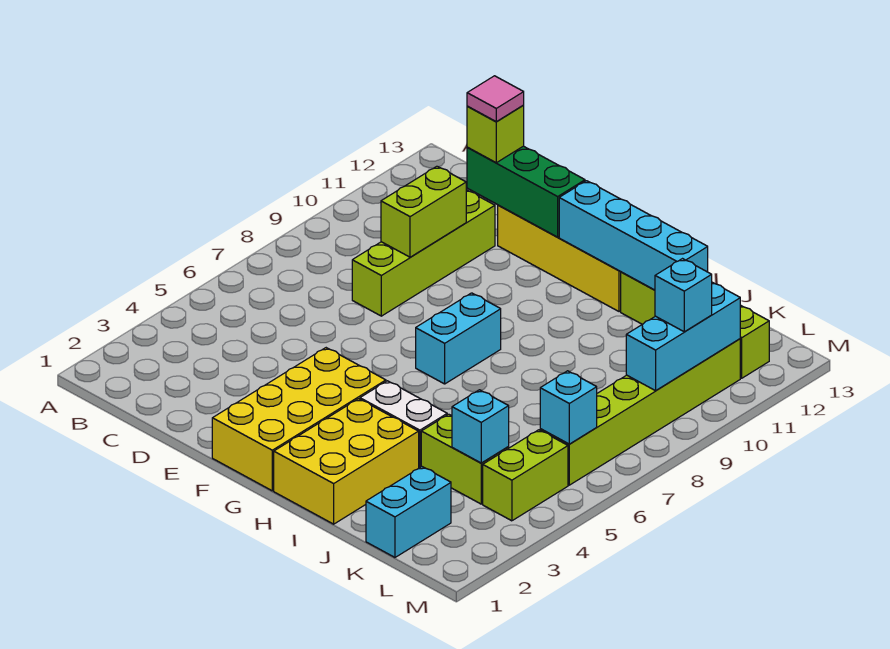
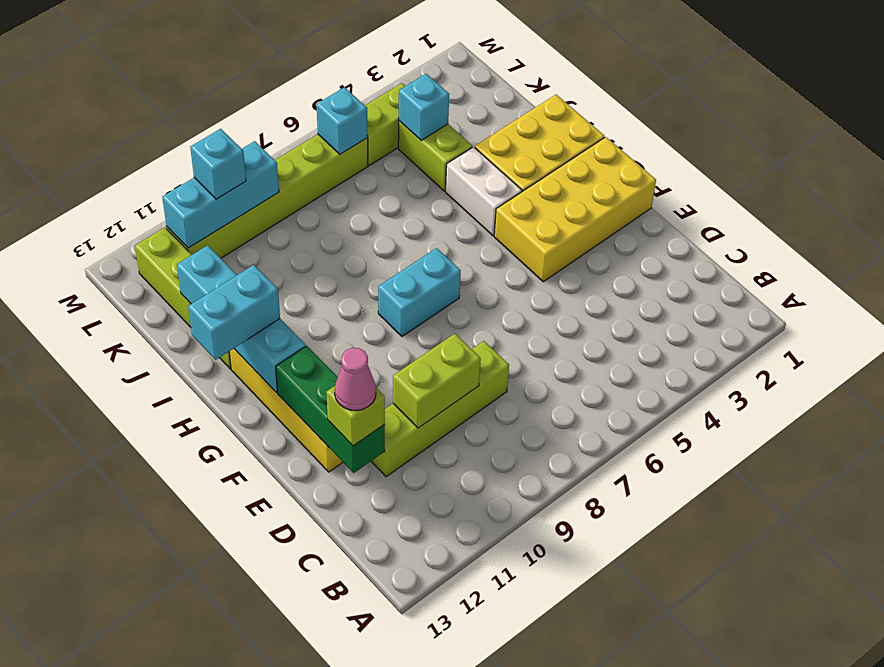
pink 1x1 tile [467,76,524,122] -> pink 1x1 cone [335,348,376,411]
cyan 1x2 brick [366,467,451,557] -> cyan 1x2 brick moved to [188,265,280,360]

